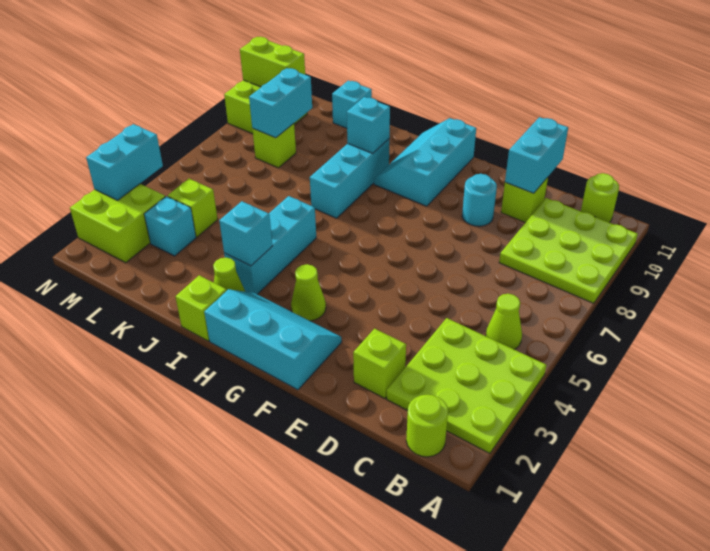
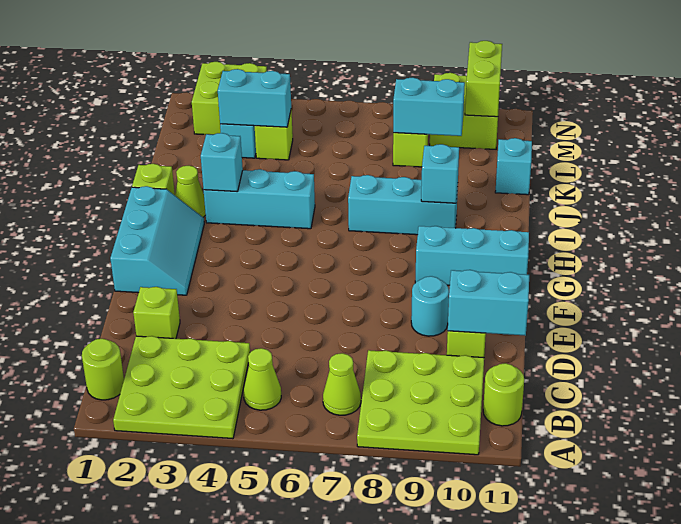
lime 1x1 cone [291,264,326,321] -> lime 1x1 cone moved to [323,353,361,415]
cyan 1x2 brick [86,124,163,200] -> cyan 1x2 brick moved to [218,69,291,127]

